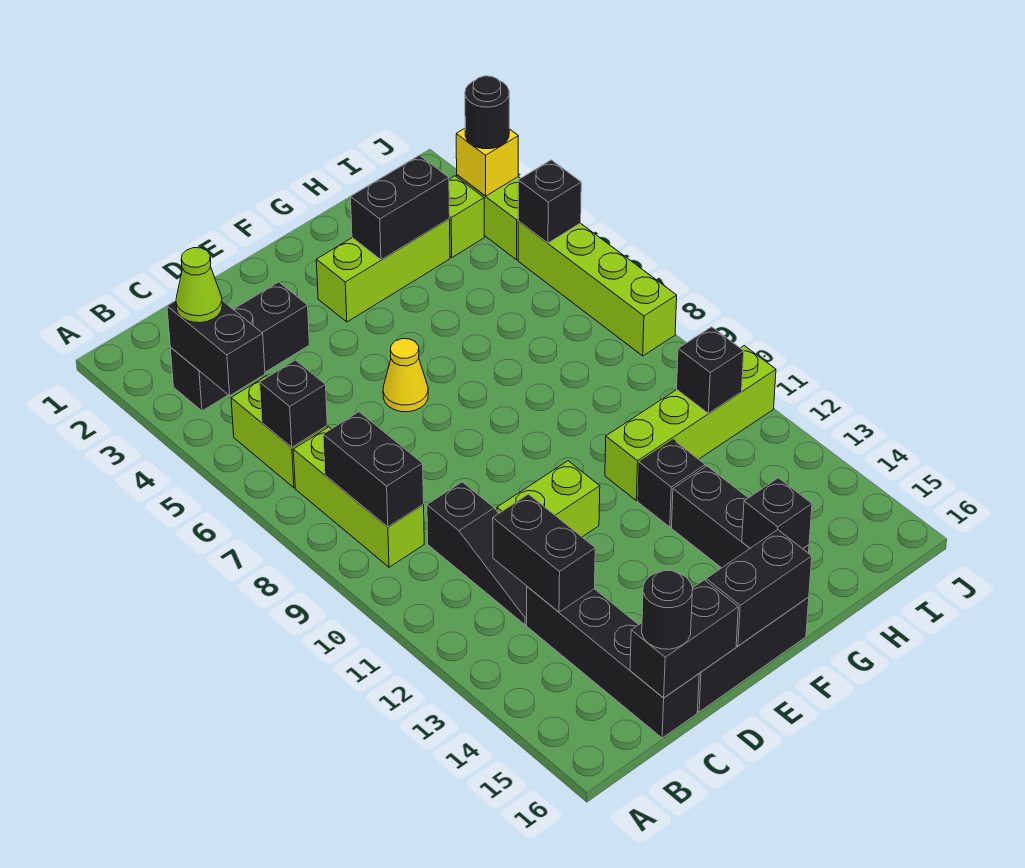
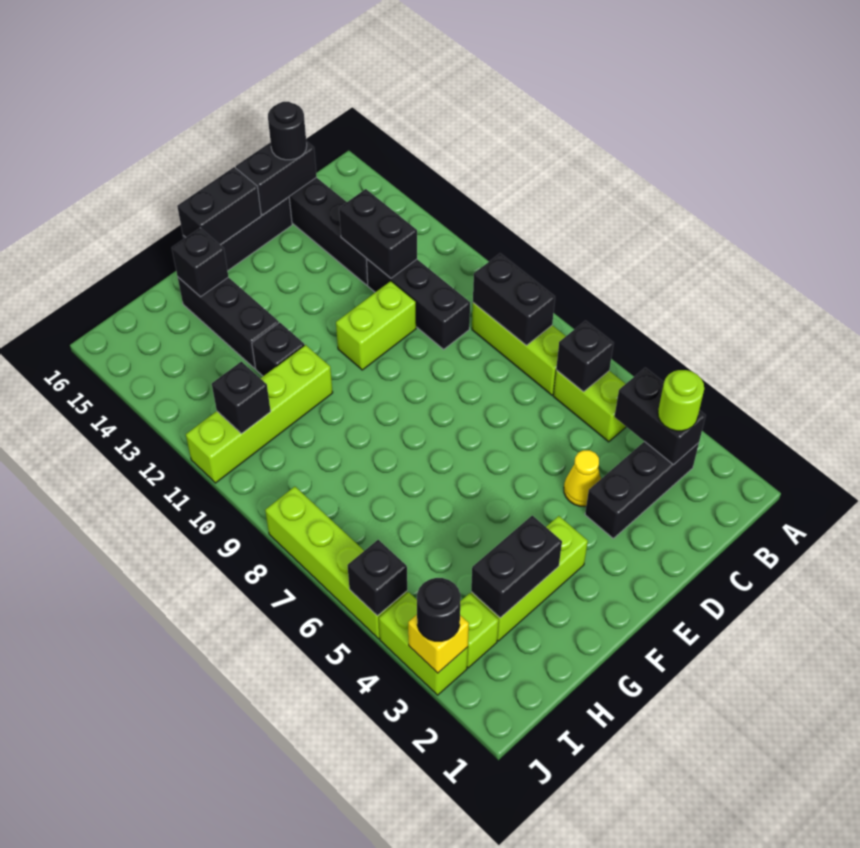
lime 1x1 cone [176,248,222,323] -> lime 1x1 round brick [658,370,704,431]
black 1x3 slope [427,482,527,625] -> black 1x3 brick [366,259,470,349]
yellow 1x1 cone [383,339,428,412] -> yellow 1x1 cone moved to [564,450,601,506]

